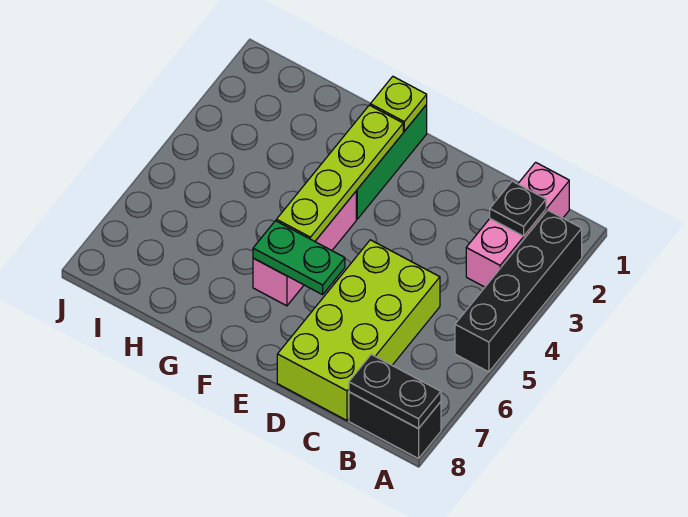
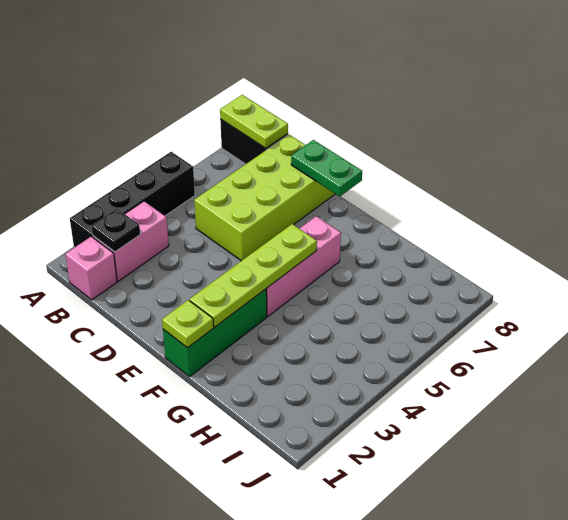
black 1x2 plate [349,354,441,429] -> lime 1x2 plate [220,95,288,148]
green 1x2 plate [253,221,345,295] -> green 1x2 plate moved to [291,140,362,197]

